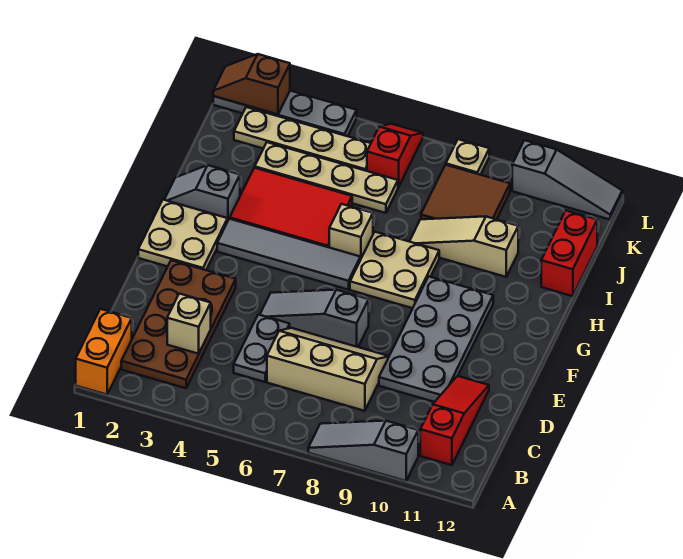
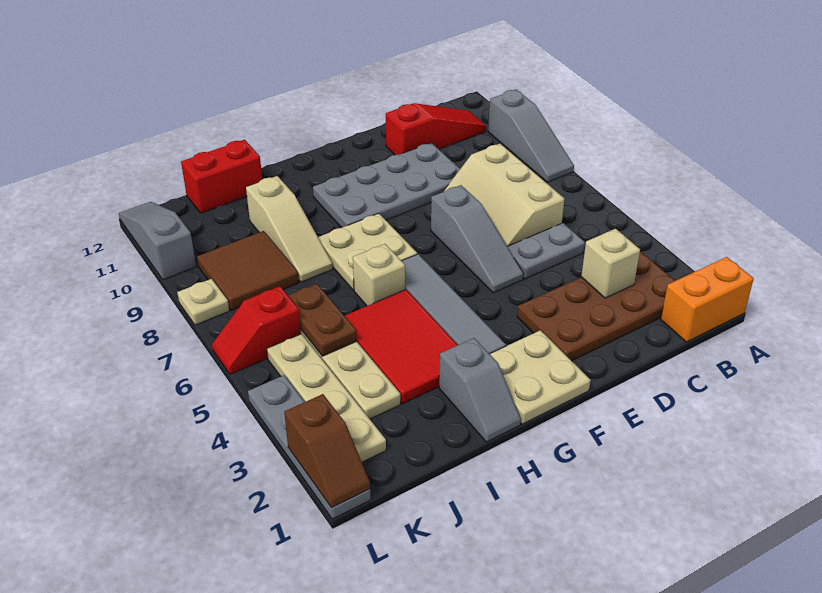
red 1x3 slope [420,376,489,465] -> red 1x3 slope turned to [386,103,486,155]
none -> brown 1x2 plate [288,284,357,356]

